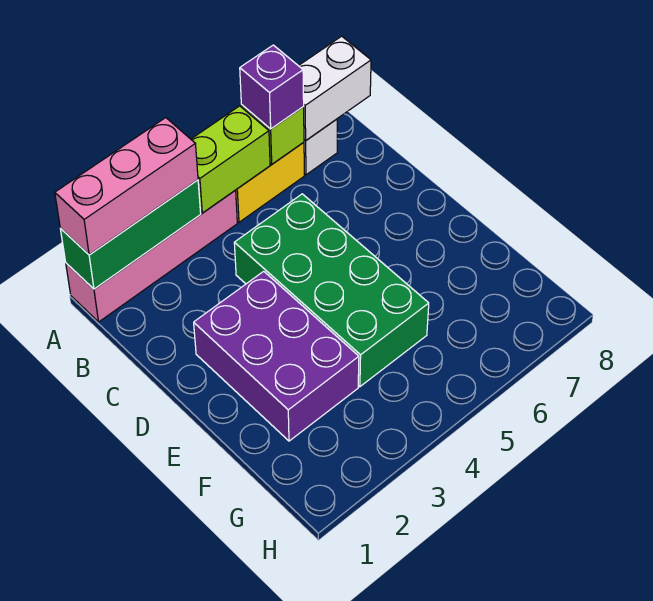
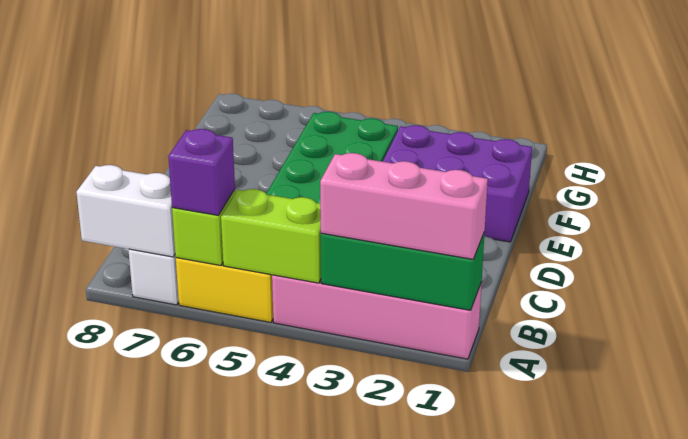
purple 2x3 brick [194,271,359,441] -> purple 2x3 brick turned to [383,125,532,242]

